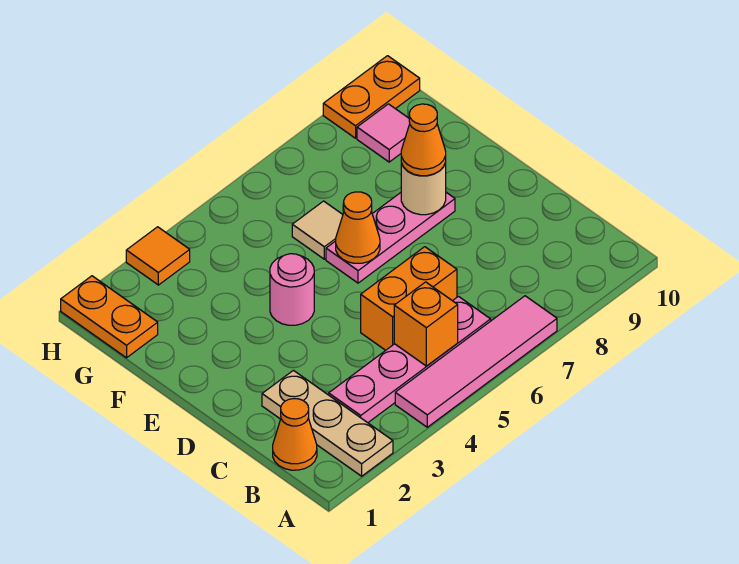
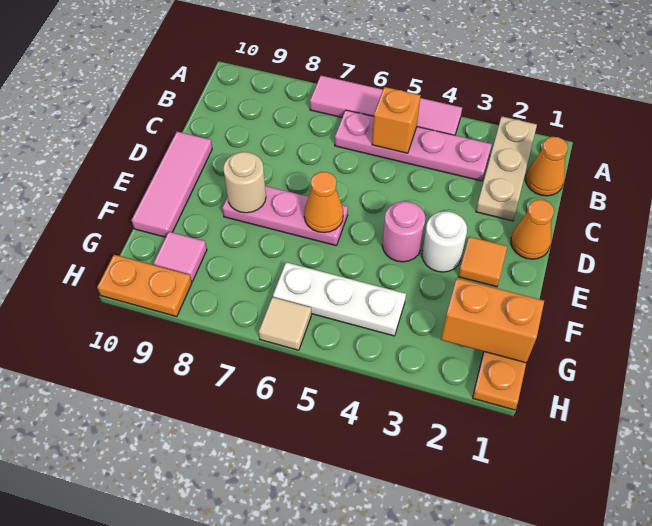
orange 1x2 brick [361,247,457,350] -> orange 1x2 brick moved to [441,278,544,363]
none -> pink 1x3 tile [131,132,212,237]
none -> white 1x1 round brick [422,211,467,272]
orange 1x1 cone [401,104,446,176] -> orange 1x1 cone moved to [511,200,554,259]
tan 1x1 tile [292,201,343,259] -> tan 1x1 tile moved to [259,297,311,350]
none -> white 1x3 plate [273,262,406,336]
orange 1x1 tile [126,227,190,285] -> orange 1x1 tile moved to [458,237,508,287]

